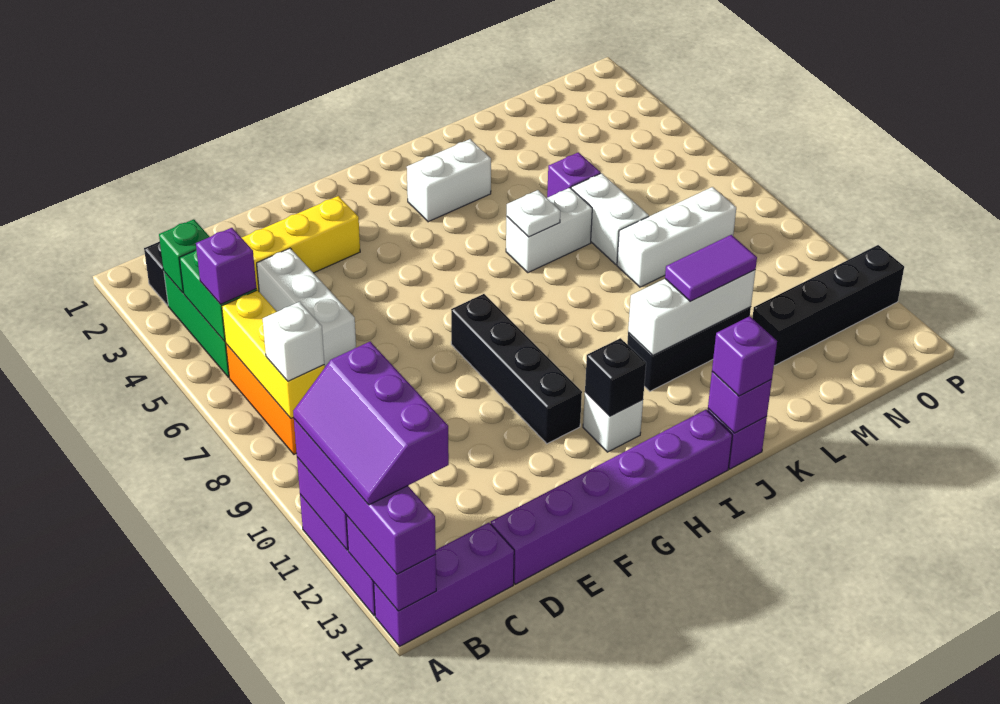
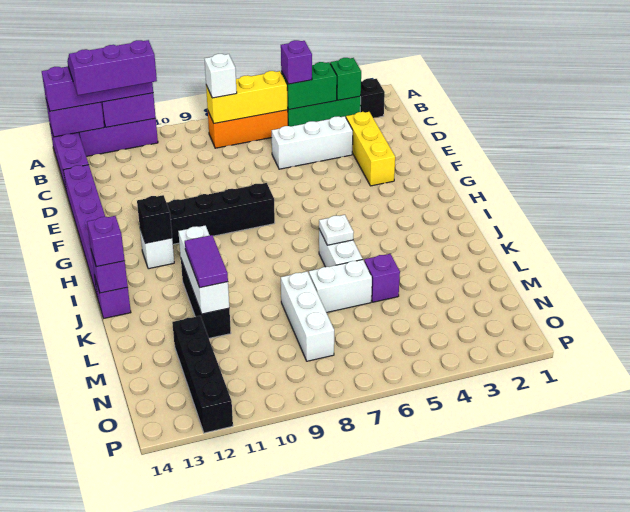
white 1x2 brick [407,139,491,222] -> none

